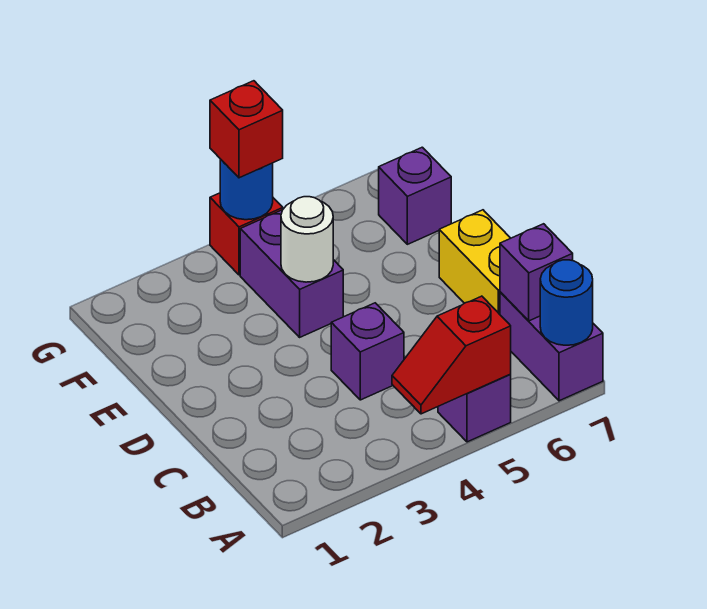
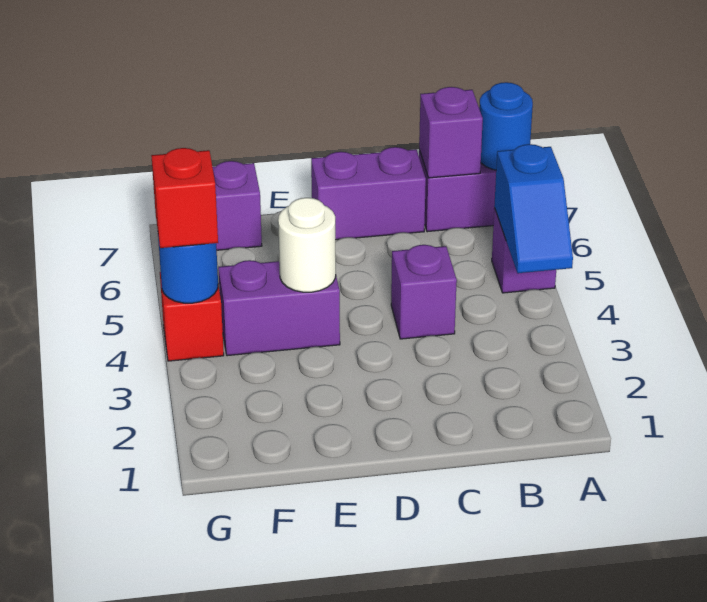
red 1x2 slope [392,296,511,414] -> blue 1x2 slope [494,144,573,273]
yellow 1x2 brick [439,210,511,314] -> purple 1x2 brick [311,147,426,240]

